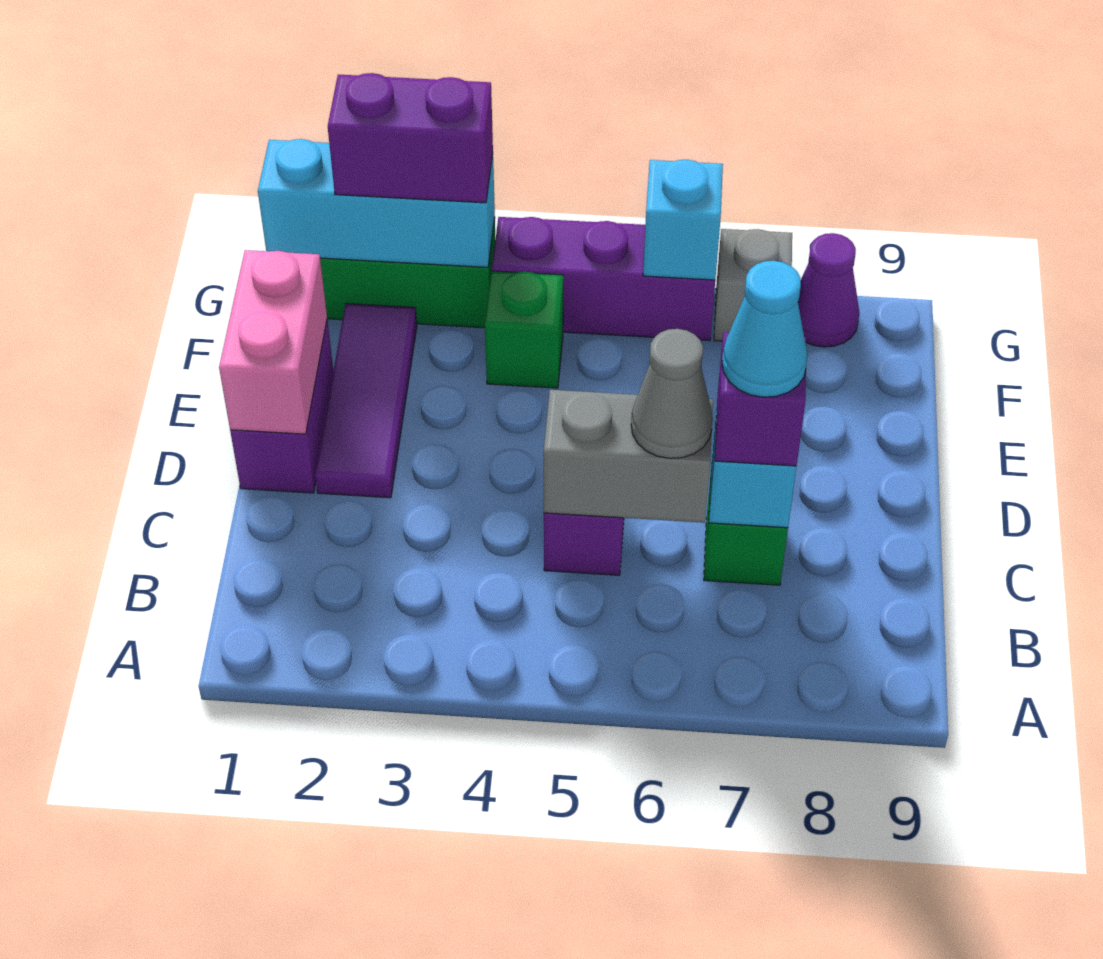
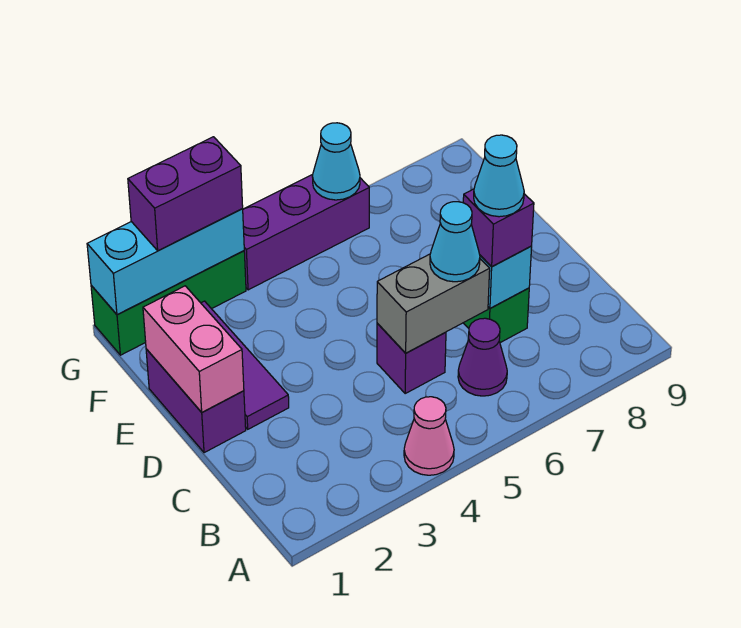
none -> pink 1x1 cone [404,397,454,475]
grey 1x1 cone [631,329,713,458] -> cyan 1x1 cone [430,202,480,282]
green 1x1 brick [485,271,563,388] -> none
cyan 1x1 brick [643,160,723,280] -> cyan 1x1 cone [312,123,360,200]
grey 1x1 brick [714,229,792,341] -> none
purple 1x1 cone [798,233,859,347] -> purple 1x1 cone moved to [458,318,507,396]

